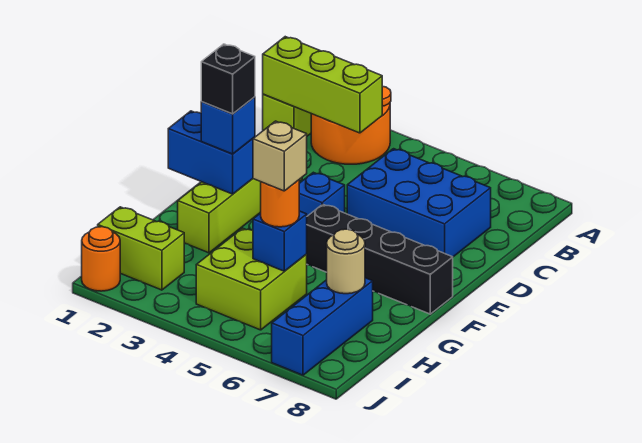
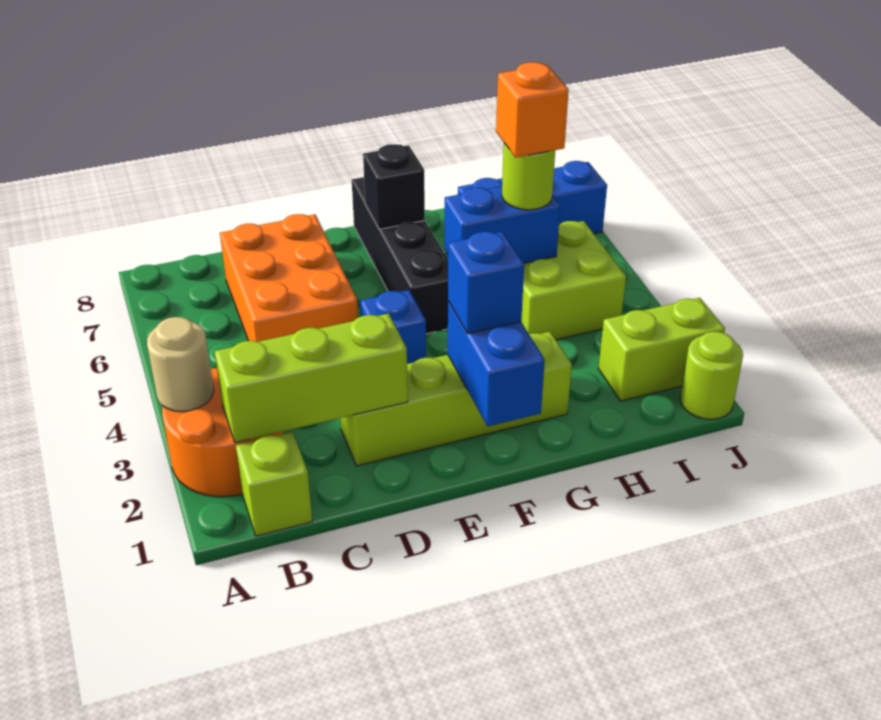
lime 1x3 brick [263,37,382,133] -> lime 1x3 brick turned to [215,313,408,443]
blue 2x3 brick [347,149,491,257] -> orange 2x3 brick [220,214,358,342]
black 1x1 brick [201,44,255,114] -> black 1x1 brick moved to [363,144,425,229]
blue 1x1 brick [253,211,307,271] -> blue 1x2 brick [445,186,560,263]
orange 1x1 round brick [261,180,299,227] -> lime 1x1 round brick [502,143,555,210]
tan 1x1 brick [253,121,307,191] -> orange 1x1 brick [496,62,569,158]
tan 1x1 round brick [327,229,365,294] -> tan 1x1 round brick moved to [147,317,214,412]
lime 1x2 brick [98,207,184,290] -> lime 1x2 brick turned to [599,298,725,401]
orange 1x1 round brick [82,227,120,291] -> lime 1x1 round brick [680,332,743,419]

